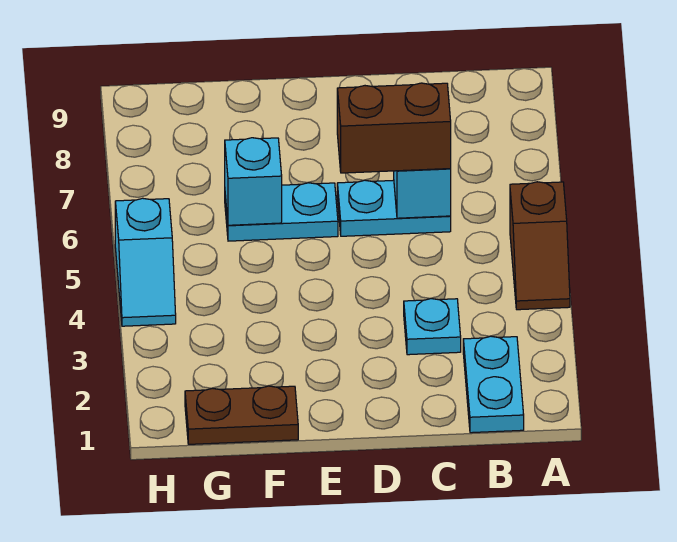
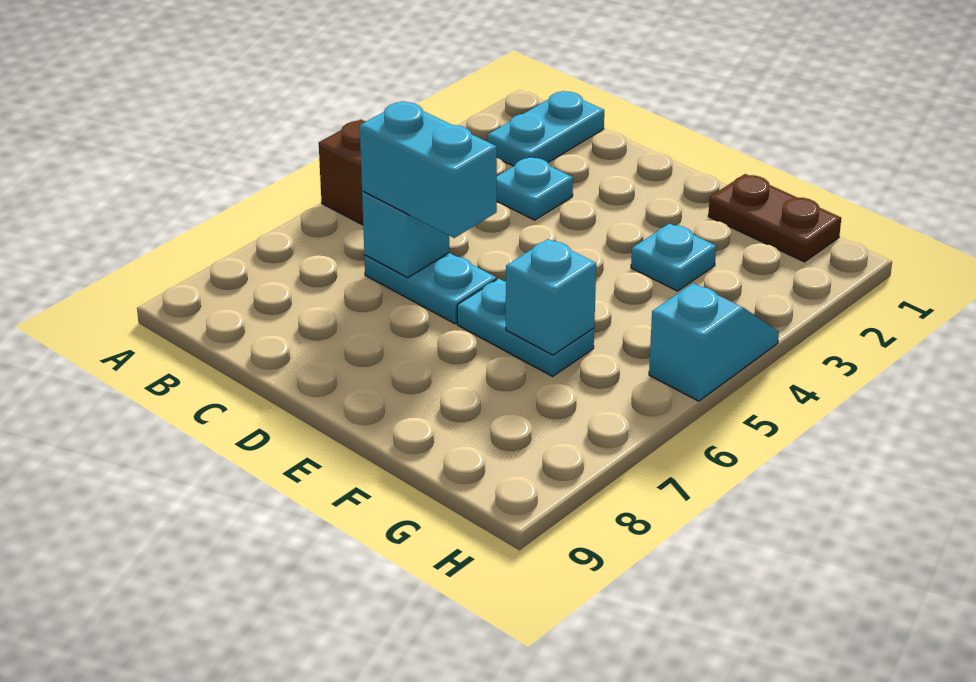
brown 1x2 brick [337,83,451,173] -> cyan 1x2 brick [360,102,497,238]
none -> cyan 1x1 plate [631,224,716,291]

